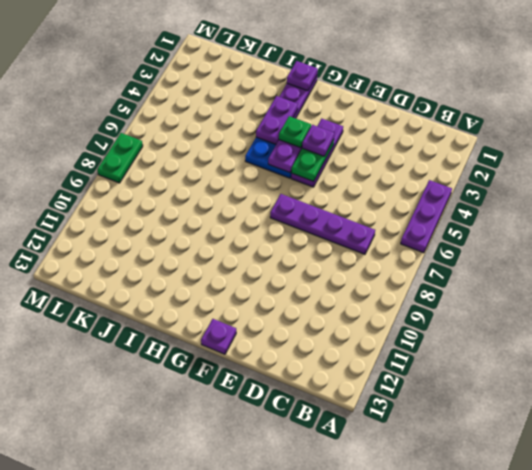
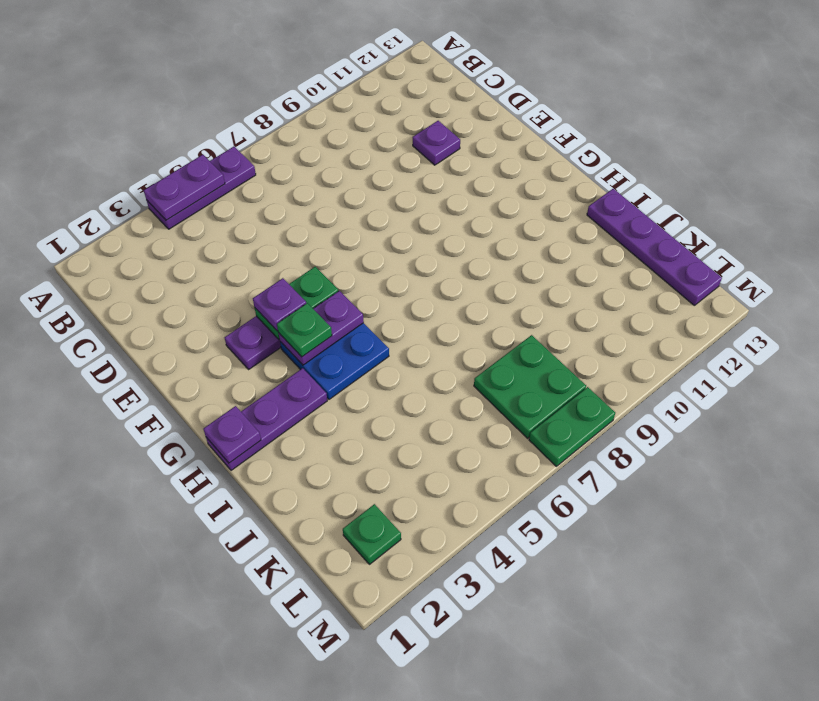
purple 1x4 plate [270,194,375,254] -> purple 1x4 plate moved to [587,189,722,305]
purple 1x1 plate [201,319,236,354] -> purple 1x1 plate moved to [413,121,460,165]
purple 1x2 plate [256,96,298,144] -> purple 1x2 plate moved to [144,155,225,220]
none -> green 2x2 plate [474,335,586,438]
none -> green 1x1 plate [343,504,401,564]

